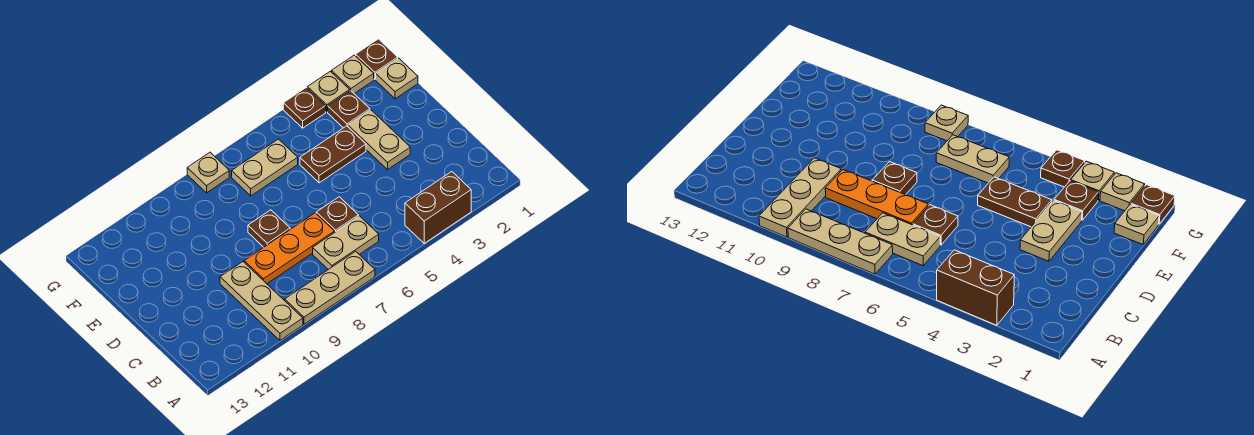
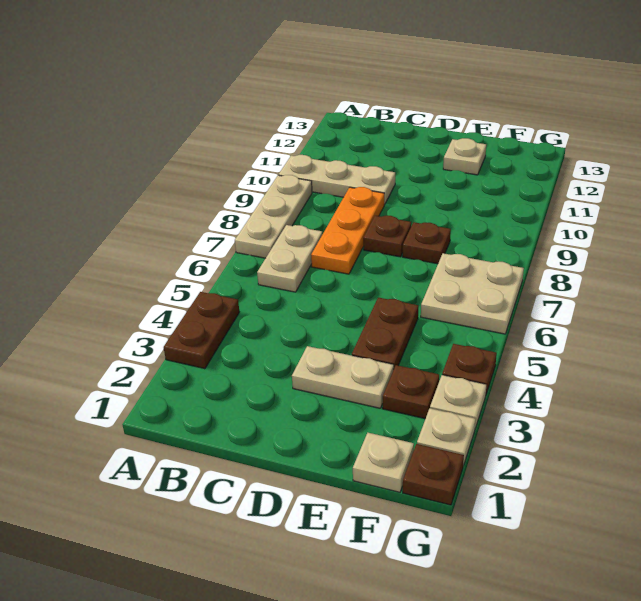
brown 1x2 brick [405,172,471,243] -> brown 1x2 plate [164,292,239,369]
brown 1x1 plate [316,197,359,233] -> brown 1x1 plate moved to [403,222,451,264]
tan 1x2 plate [232,139,298,196] -> tan 2x2 plate [421,253,524,334]
tan 1x1 plate [187,152,229,193] -> tan 1x1 plate moved to [443,138,486,175]

